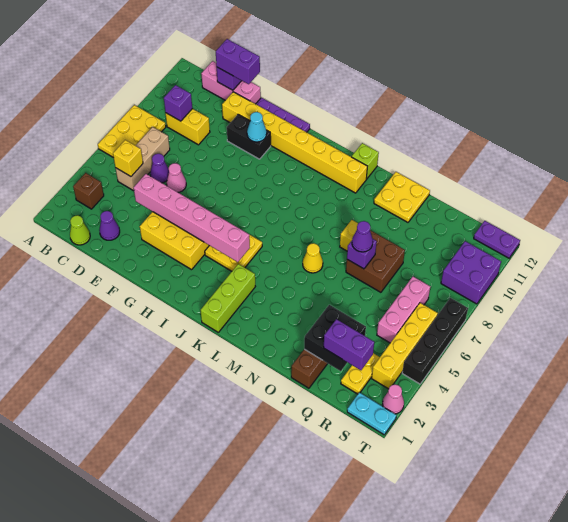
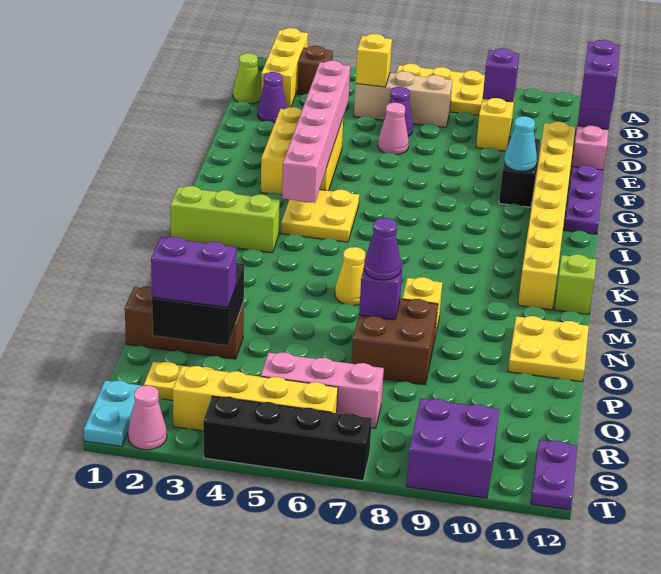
none -> yellow 1x3 brick [261,28,308,108]
purple 1x2 brick [324,319,374,370] -> purple 1x2 brick turned to [151,237,237,307]

